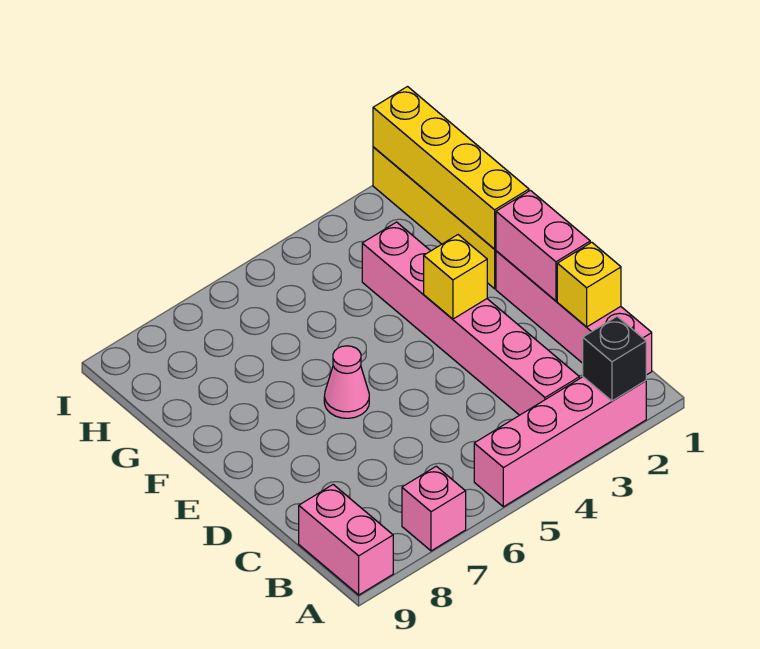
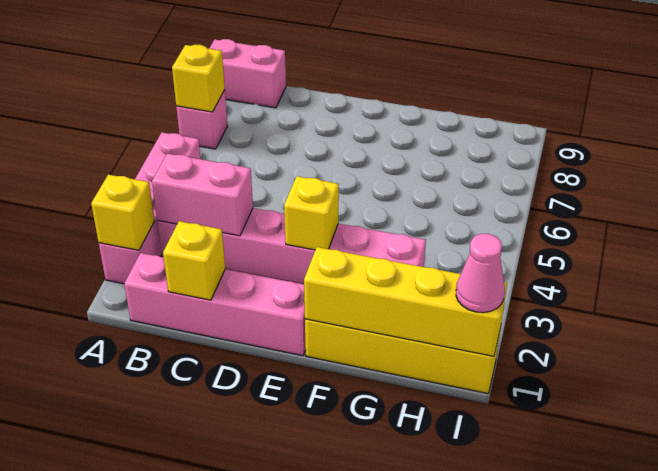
black 1x1 brick [583,317,646,401] -> yellow 1x1 brick [91,175,154,250]
none -> yellow 1x1 brick [172,45,225,112]
pink 1x2 brick [496,190,590,301] -> pink 1x2 brick moved to [152,153,253,236]
pink 1x1 cone [324,346,369,418] -> pink 1x1 cone moved to [456,234,505,313]

